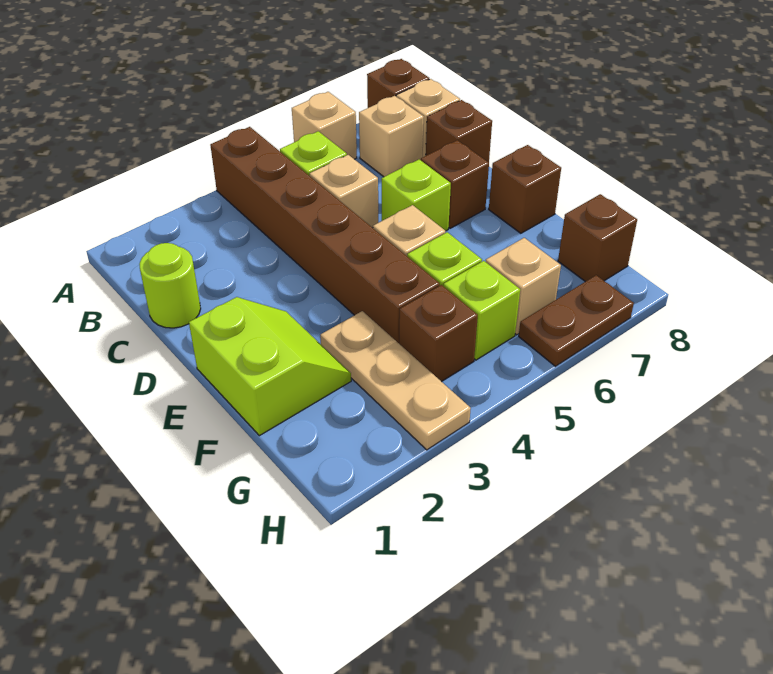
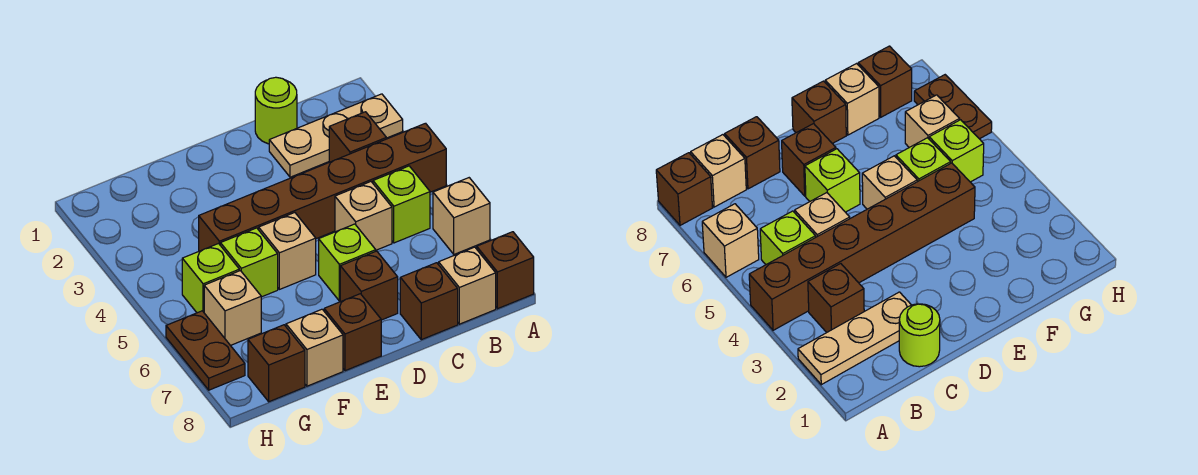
tan 1x1 brick [359,96,424,177] -> tan 1x1 brick moved to [286,309,343,386]
lime 2x2 slope [189,297,351,436] -> none
tan 1x3 plate [320,311,471,450] -> tan 1x3 plate moved to [269,94,403,177]
brown 1x1 brick [399,285,478,382] -> brown 1x1 brick moved to [329,112,386,162]

